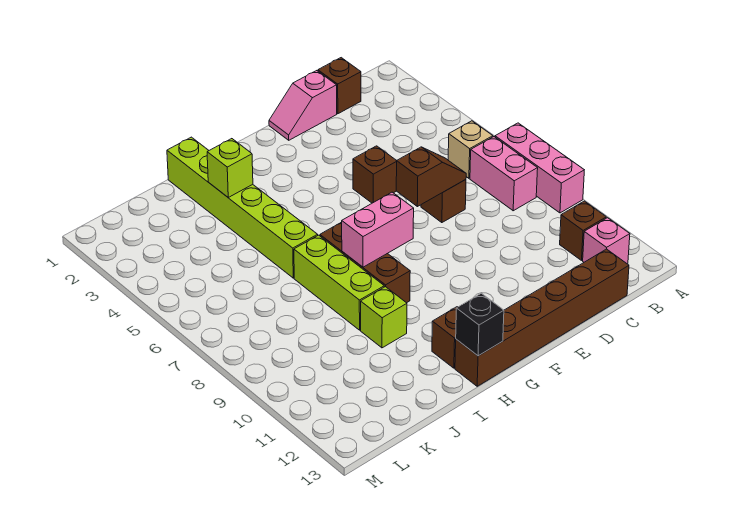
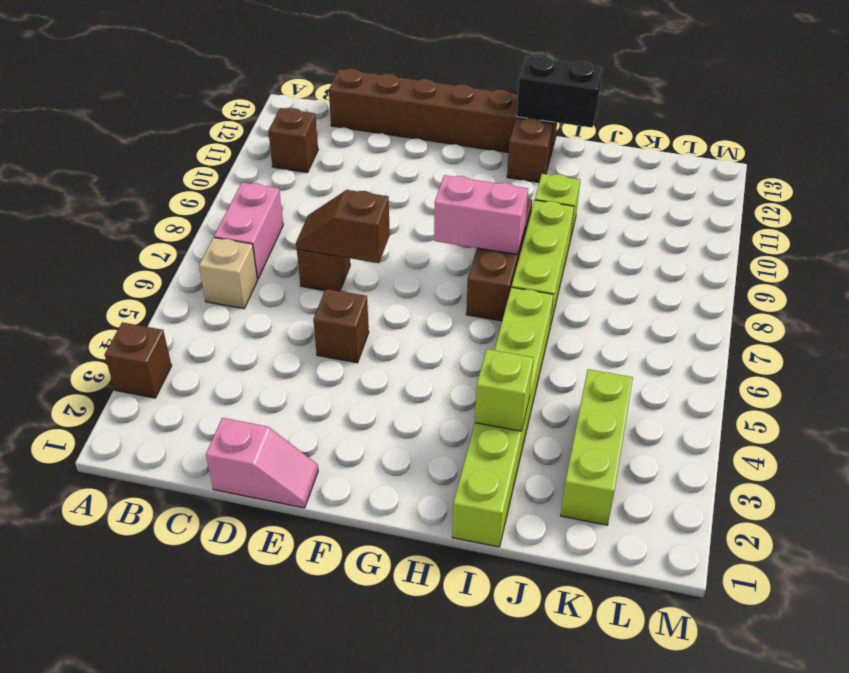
pink 1x3 brick [495,123,584,213] -> none
pink 1x1 brick [583,218,630,264] -> none
brown 1x1 brick [318,58,361,114] -> brown 1x1 brick moved to [105,322,172,398]
black 1x1 brick [456,293,504,356] -> black 1x2 brick [517,56,603,128]
none -> lime 1x3 brick [561,369,633,525]

